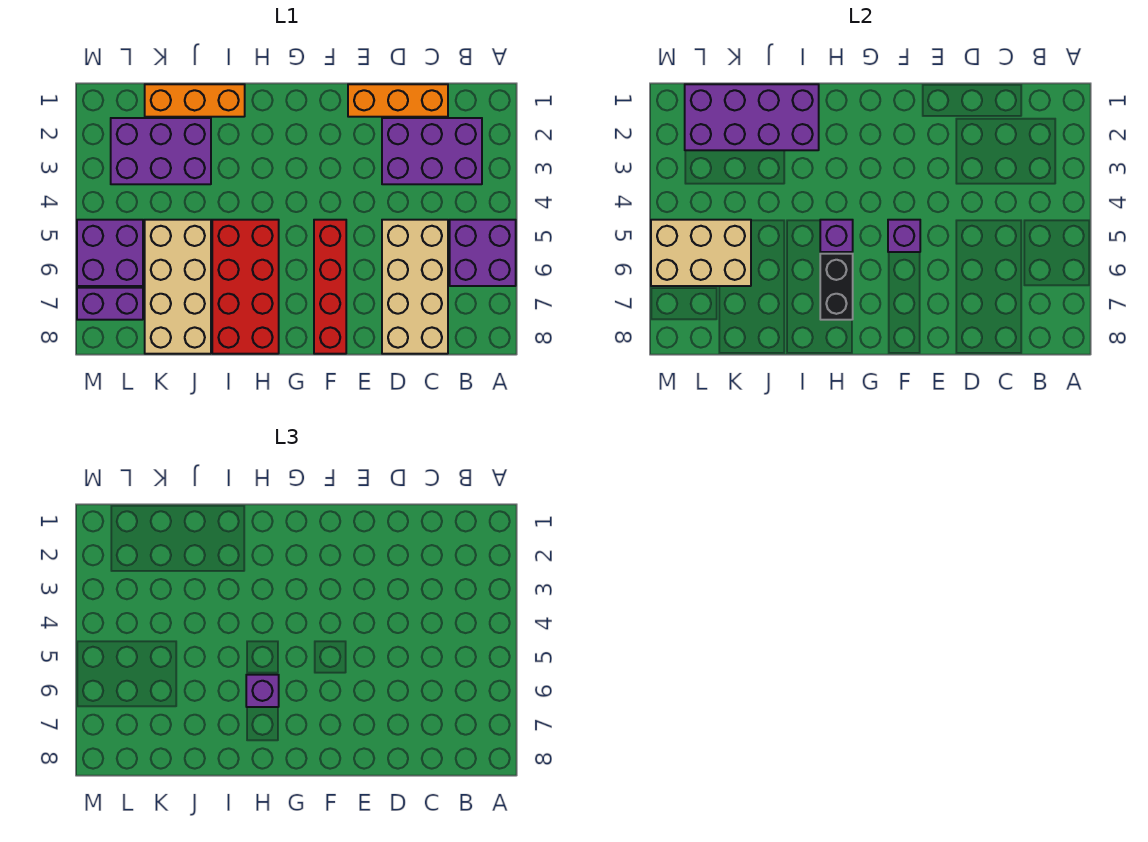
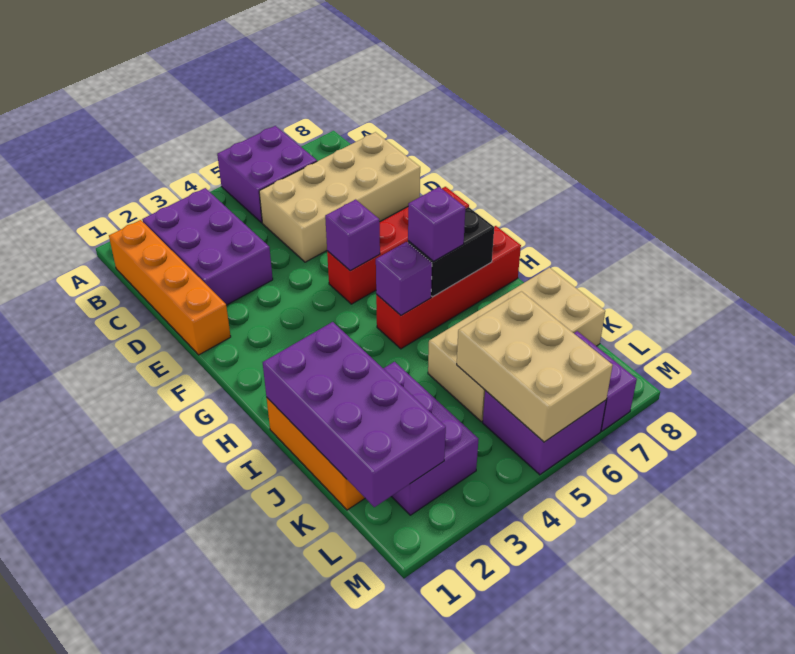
orange 1x3 brick [348,84,448,117] -> orange 1x4 brick [109,220,231,355]
red 2x4 brick [212,220,279,354] -> red 1x4 brick [376,226,521,349]

